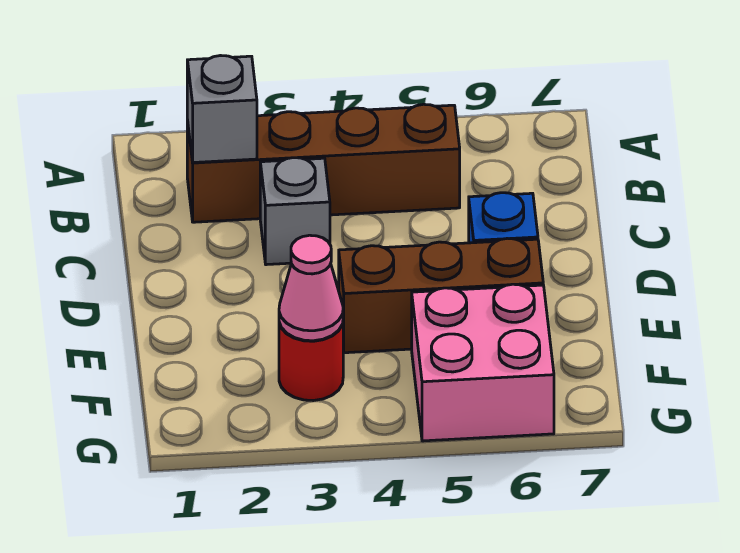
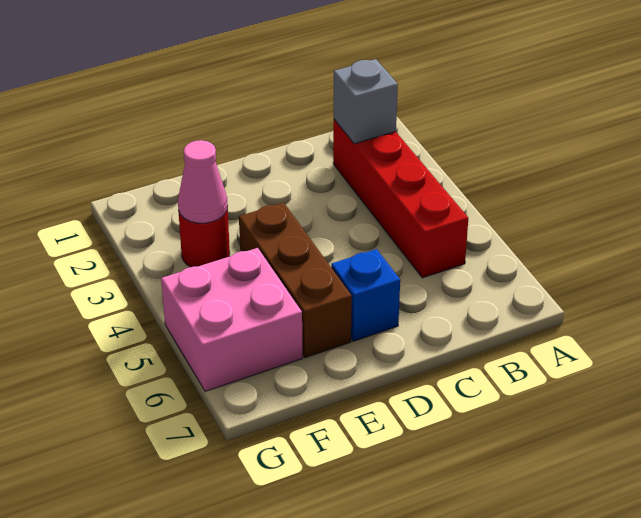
brown 1x4 brick [187,104,460,222] -> red 1x4 brick [333,119,468,278]
grey 1x1 brick [260,158,330,265] -> none

